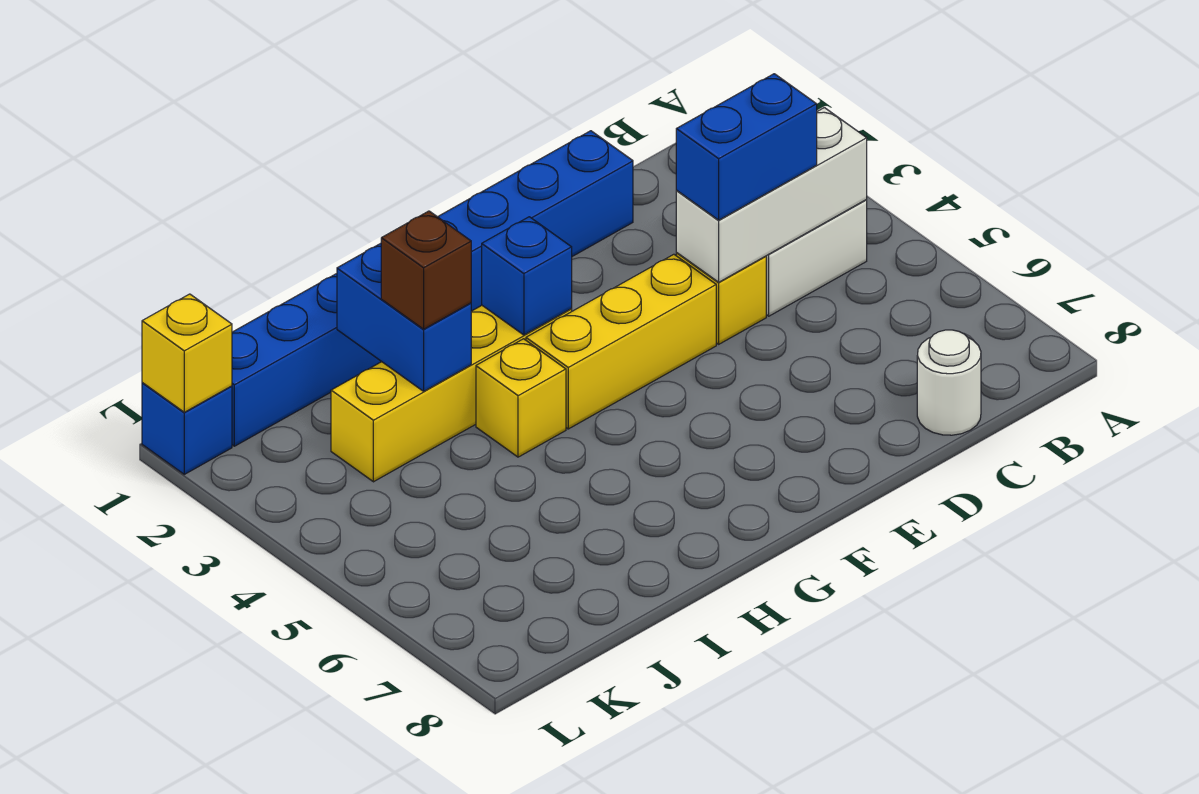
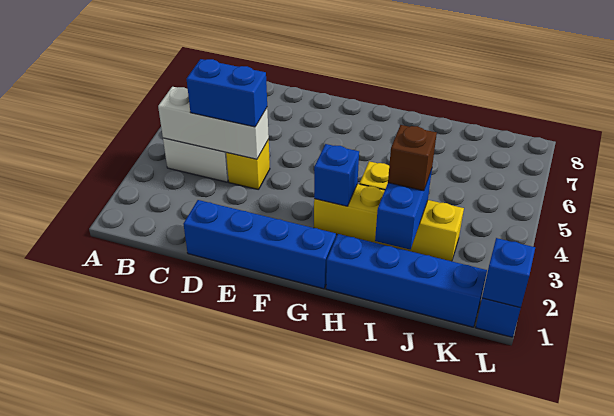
white 1x1 round brick [917,330,981,435] -> none
yellow 1x3 brick [526,254,716,429] -> none
yellow 1x1 brick [142,294,232,412] -> blue 1x1 brick [482,238,535,308]

